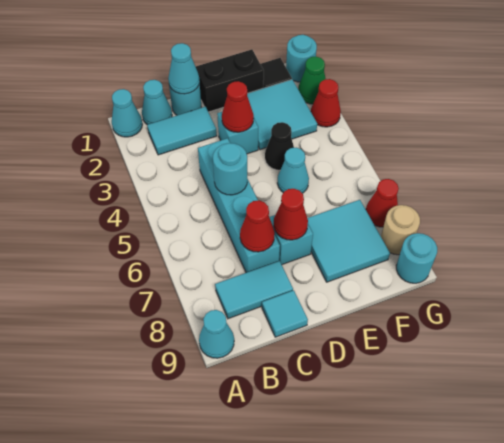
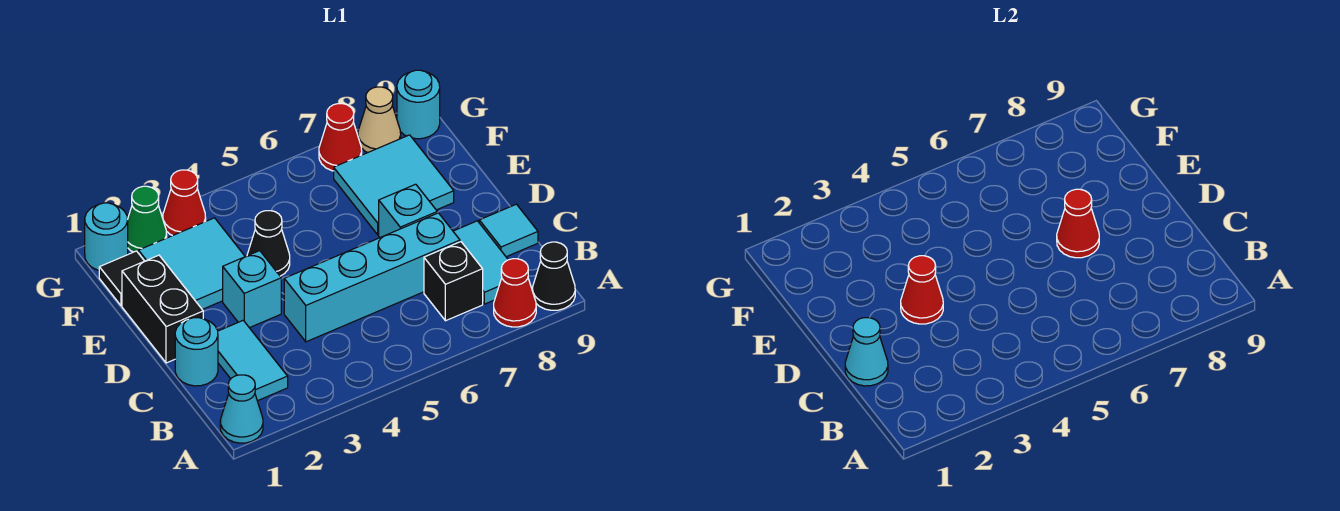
cyan 1x1 cone [199,310,234,358] -> black 1x1 cone [533,242,575,310]
cyan 1x1 cone [142,80,172,125] -> none
none -> black 1x1 brick [424,242,483,321]
cyan 1x1 round brick [213,143,247,195] -> none
red 1x1 cone [240,200,275,252] -> red 1x1 cone moved to [494,259,536,327]
cyan 1x1 cone [277,148,309,193] -> none
tan 1x1 round brick [381,205,420,255] -> tan 1x1 cone [358,87,401,153]

